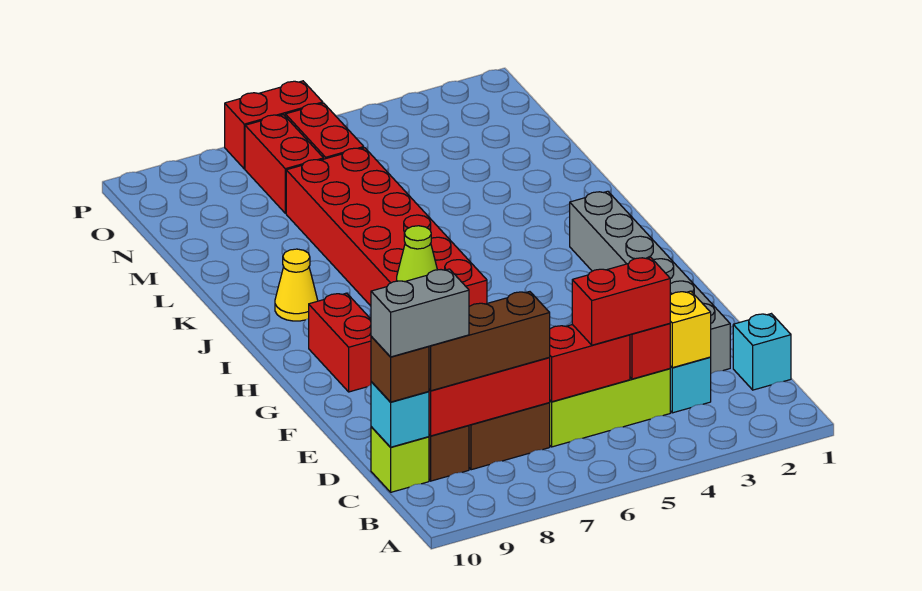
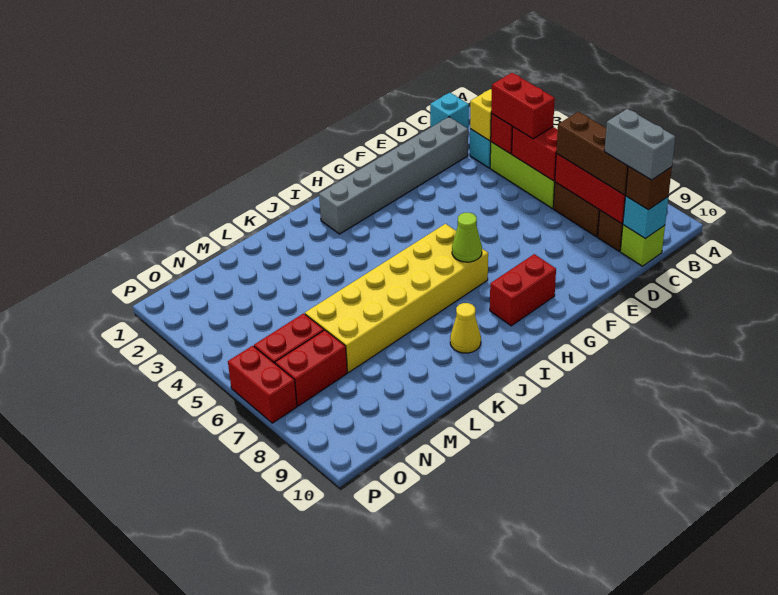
red 2x6 brick [286,148,487,306] -> yellow 2x6 brick [305,224,488,372]

